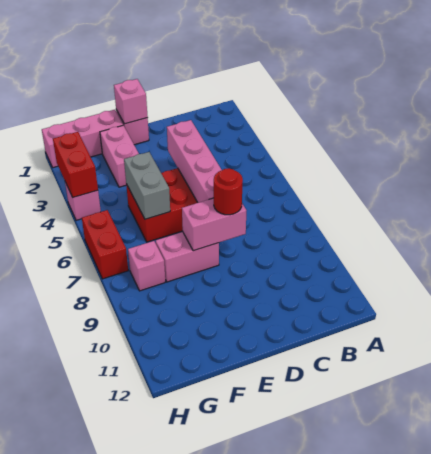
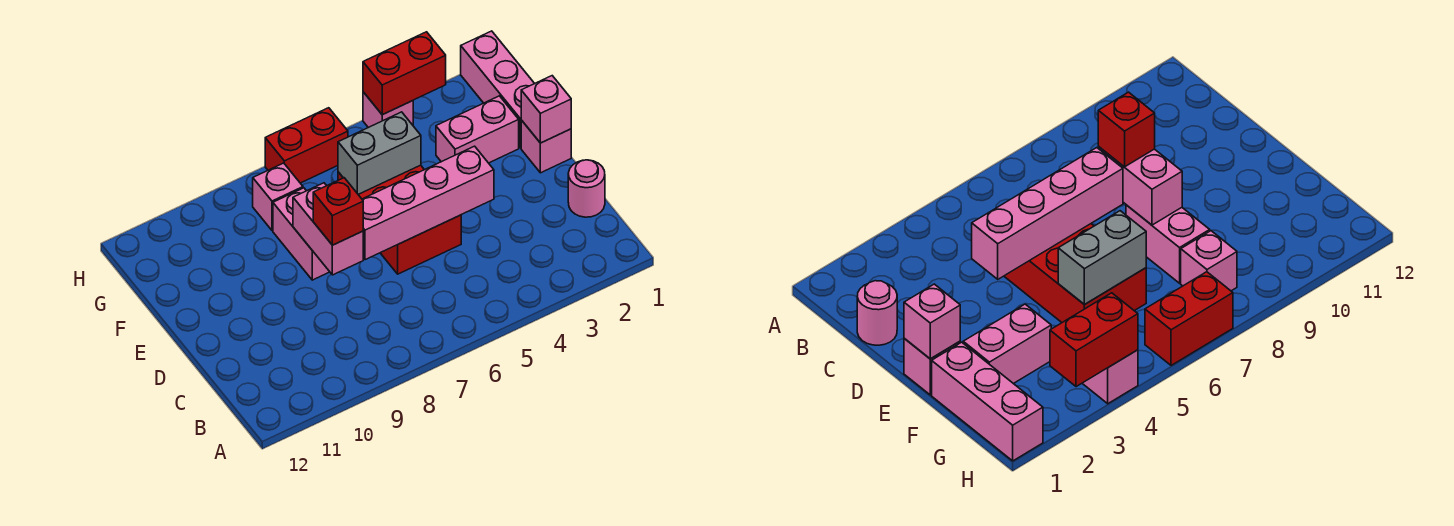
none -> pink 1x1 round brick [568,160,605,217]
red 1x1 round brick [214,168,243,215] -> red 1x1 brick [313,178,363,245]

